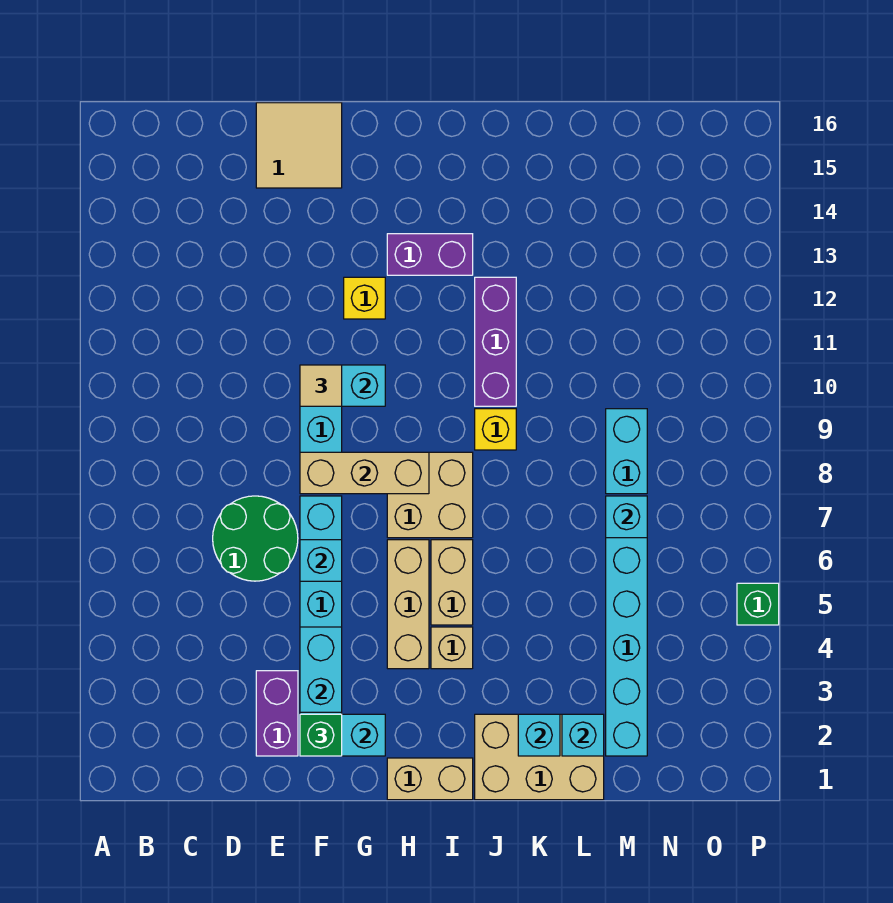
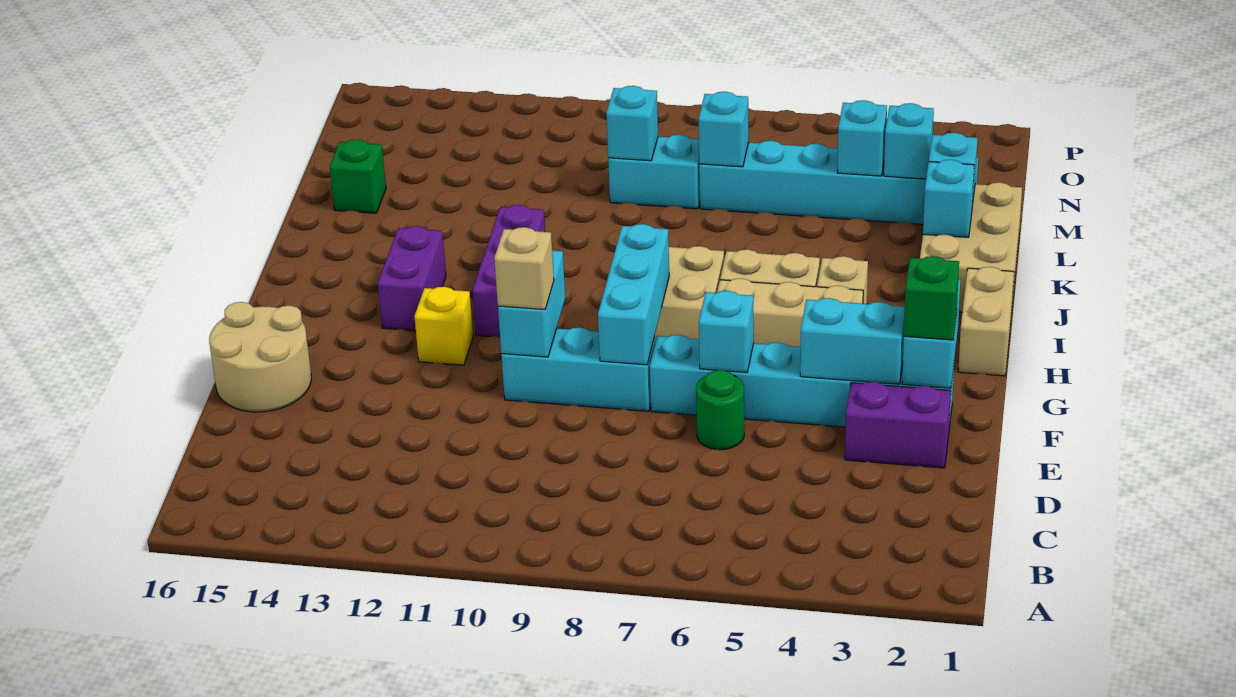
green 2x2 round brick [213,496,298,581] -> green 1x1 round brick [696,370,744,450]
tan 2x2 tile [256,103,342,188] -> tan 2x2 round brick [209,302,311,412]
tan 1x3 brick [300,452,429,494] -> cyan 1x3 brick [598,224,669,365]
tan 1x1 tile [300,365,342,406] -> tan 1x1 brick [494,227,554,309]
yellow 1x1 brick [475,409,516,450] -> none
purple 1x3 brick [475,277,516,406] -> purple 1x3 brick turned to [472,205,545,337]
none -> cyan 1x1 brick [884,103,934,179]
none -> cyan 1x1 brick [838,100,887,176]
none -> cyan 1x1 brick [606,86,658,161]
green 1x1 brick [737,583,779,625] -> green 1x1 brick moved to [329,140,386,213]

